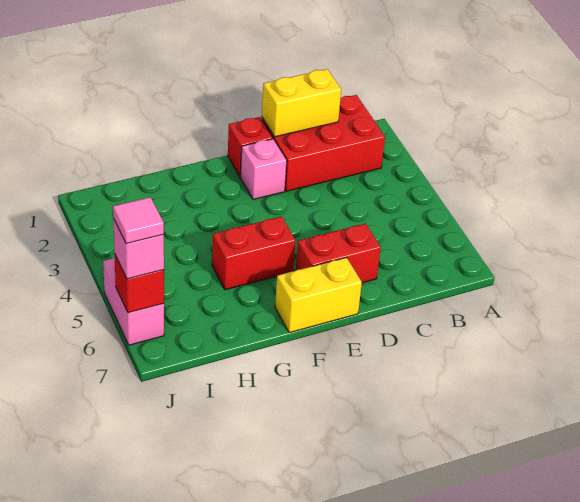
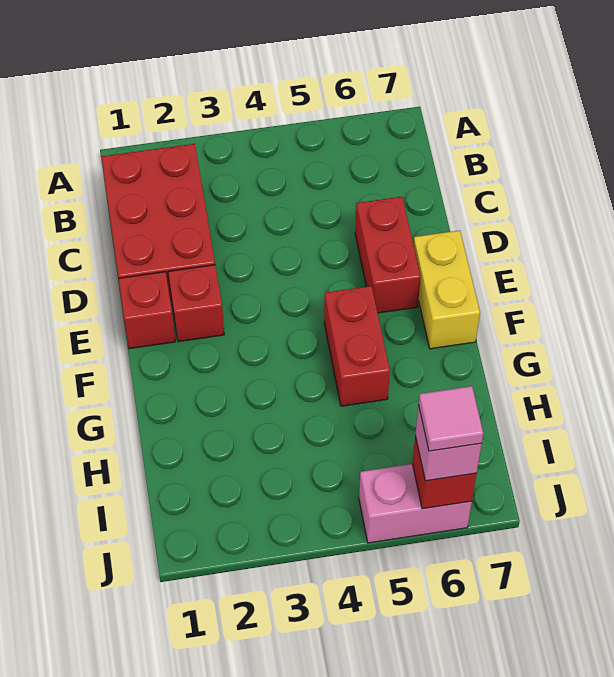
yellow 1x2 brick [262,69,341,137] -> none
pink 1x1 brick [240,139,287,199] -> red 1x1 brick [168,265,224,342]

